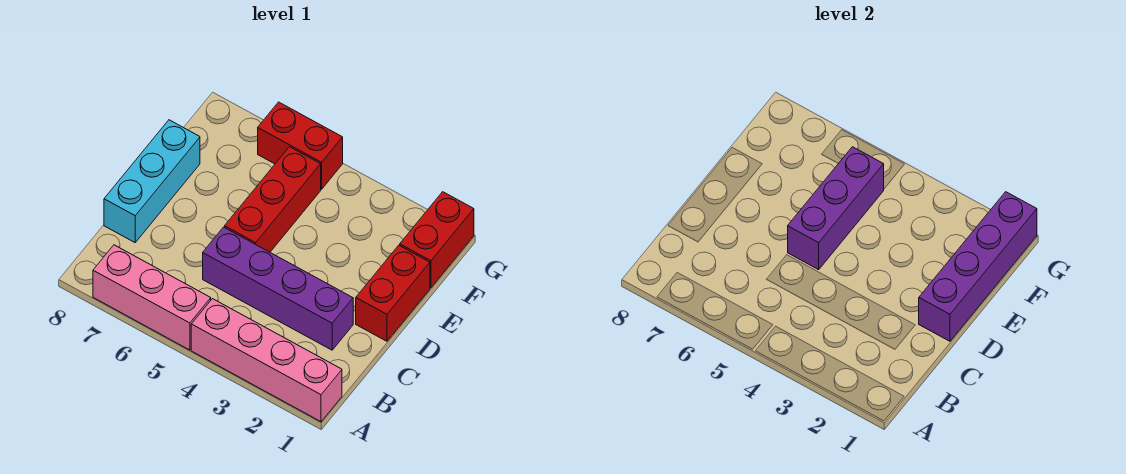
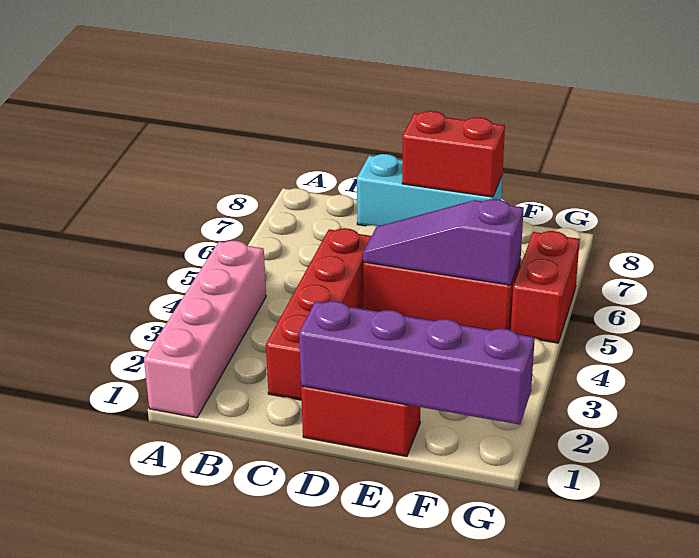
pink 1x3 brick [93,245,211,350] -> none
purple 1x4 brick [203,227,353,350] -> red 1x4 brick [266,228,371,400]
purple 1x3 brick [788,147,884,270] -> purple 1x3 slope [363,199,524,285]
red 1x2 brick [400,192,474,288] -> red 1x2 brick moved to [402,111,505,197]

